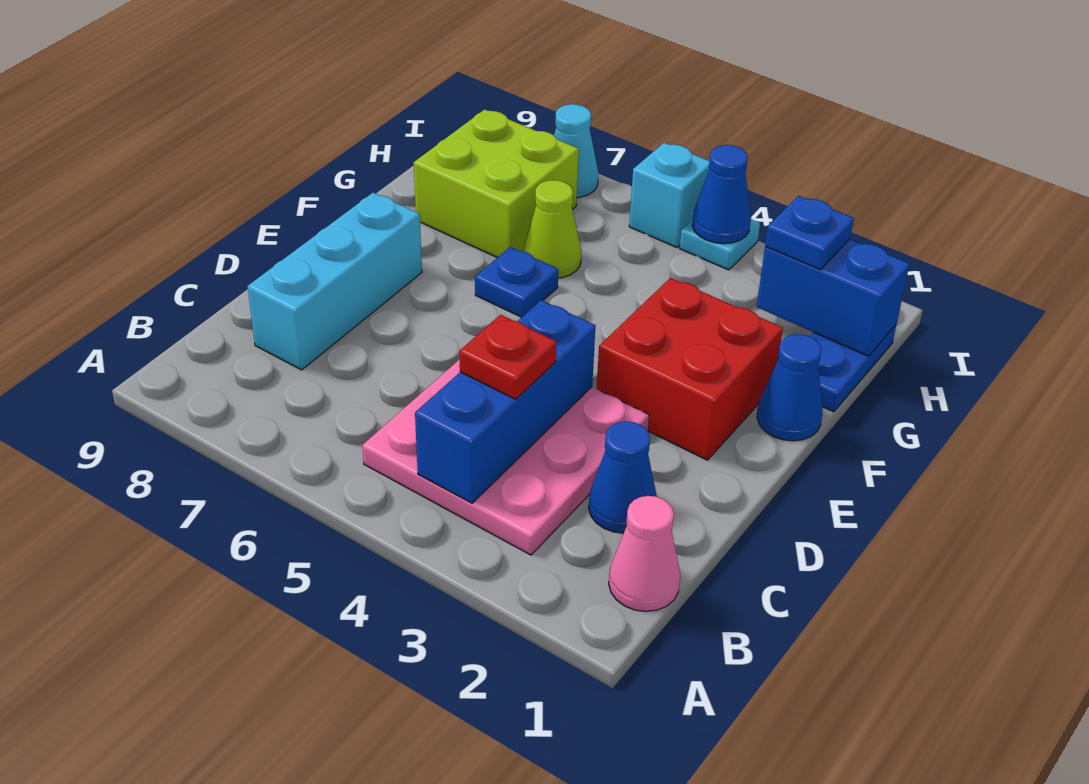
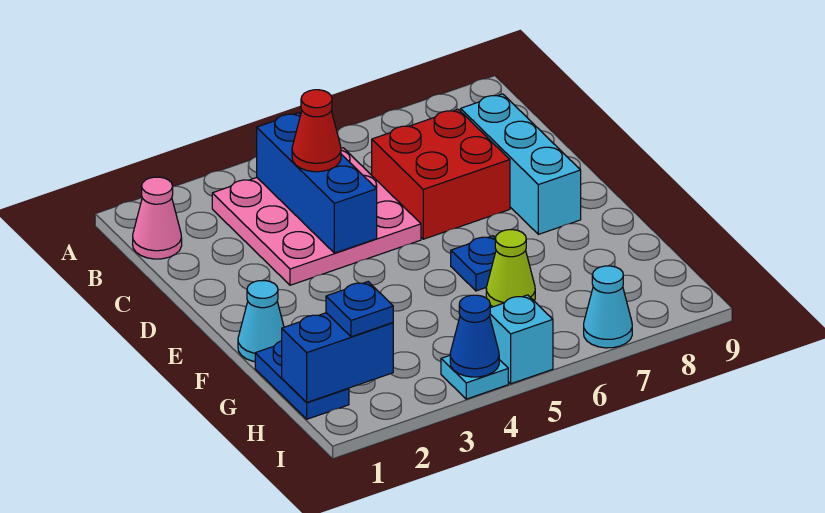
blue 1x1 cone [589,421,657,533] -> none
red 1x1 plate [460,315,556,399] -> red 1x1 cone [292,90,341,172]
red 2x2 brick [597,278,783,460] -> red 2x2 brick moved to [372,109,510,239]
blue 1x1 cone [757,334,823,441] -> cyan 1x1 cone [238,281,284,362]
lime 2x2 brick [414,109,579,258] -> none

